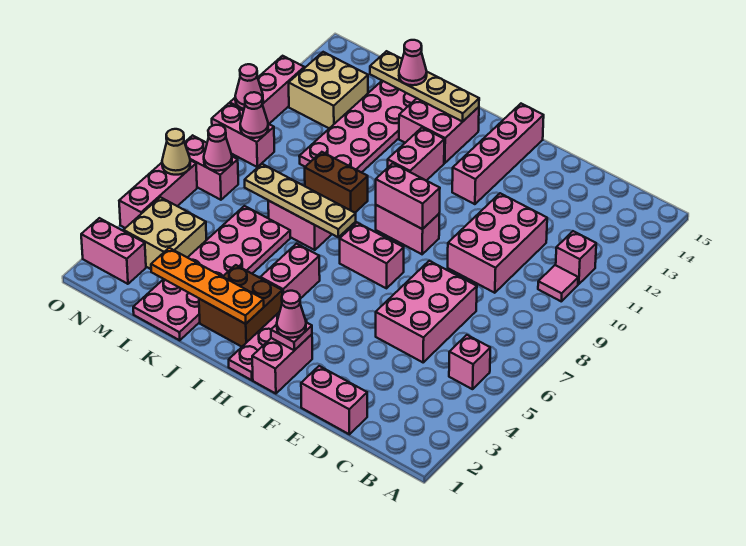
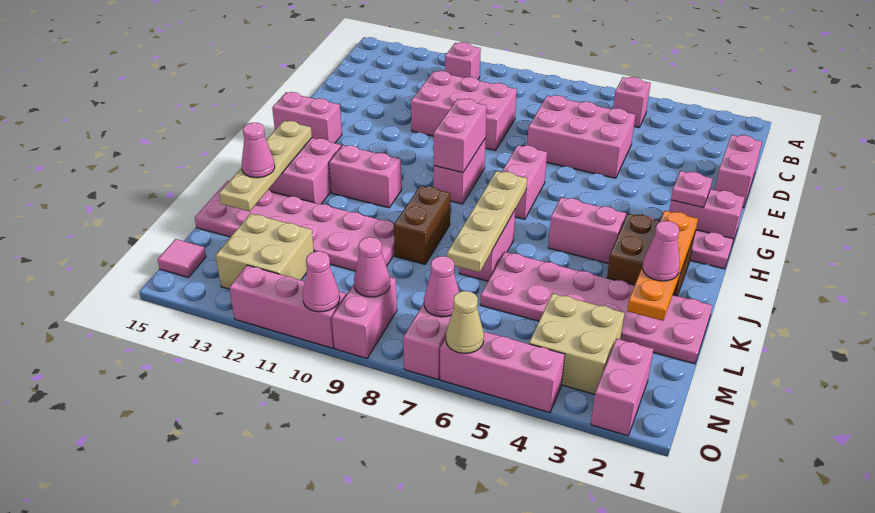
pink 1x1 tile [538,265,578,301] -> pink 1x1 tile moved to [158,239,206,278]
pink 1x1 cone [277,291,306,338] -> pink 1x1 cone moved to [643,221,680,281]
pink 1x4 brick [452,104,544,204] -> pink 1x2 brick [272,92,342,143]

